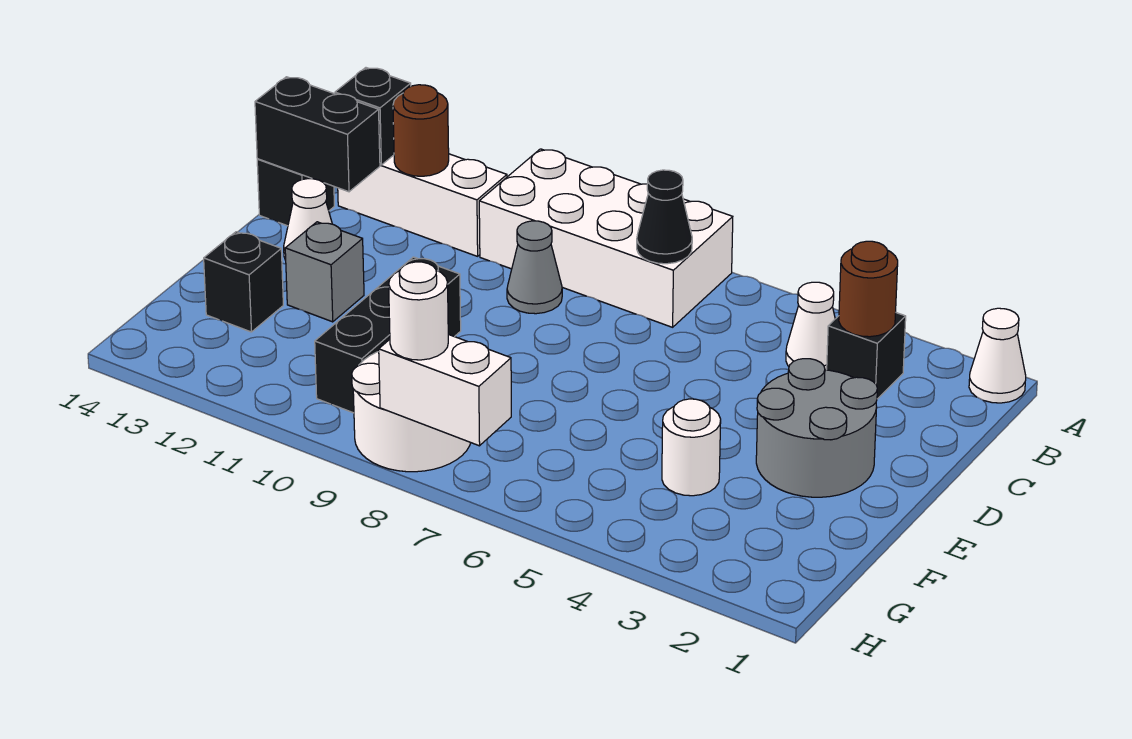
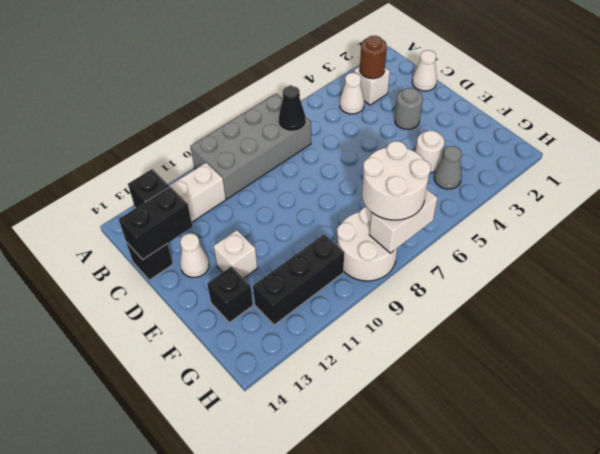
white 1x1 cone [969,308,1026,403] -> white 1x1 cone moved to [412,50,437,91]
white 2x4 brick [479,149,733,327] -> grey 2x4 brick [190,94,311,199]
black 1x1 brick [827,313,906,399] -> white 1x1 brick [354,66,390,105]
brown 1x1 round brick [393,85,449,176] -> none
grey 1x1 cone [507,221,562,314] -> grey 1x1 cone moved to [434,146,462,189]
grey 2x2 round brick [756,359,877,497] -> grey 1x1 round brick [395,88,423,130]
black 1x3 brick [315,257,461,413] -> black 1x3 brick turned to [253,234,344,325]
grey 1x1 brick [285,222,364,322] -> white 1x1 brick [213,230,258,278]
white 1x1 round brick [389,262,448,360] -> white 2x2 round brick [362,141,431,220]

